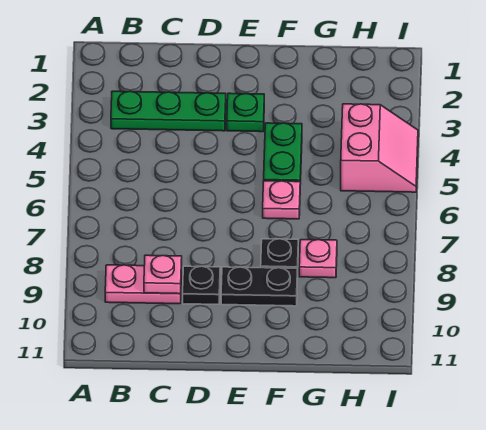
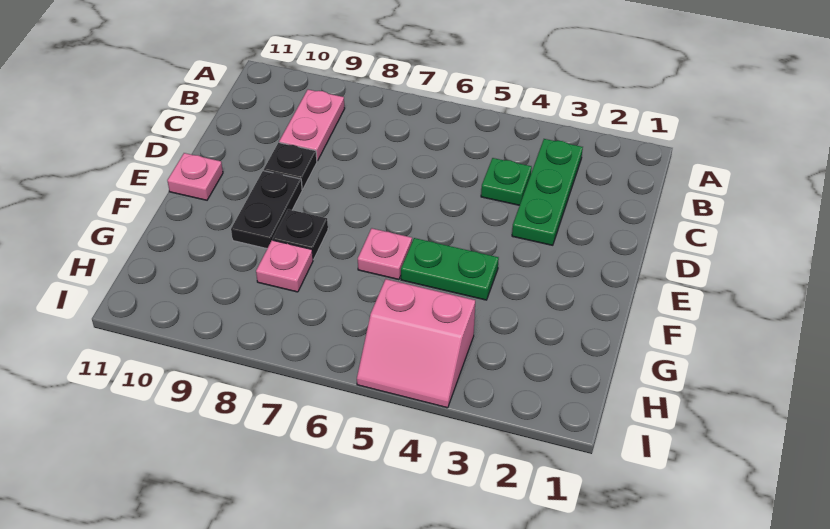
pink 1x1 plate [144,255,182,294] -> pink 1x1 plate moved to [167,153,223,200]
green 1x1 plate [227,93,264,132] -> green 1x1 plate moved to [481,158,532,205]

